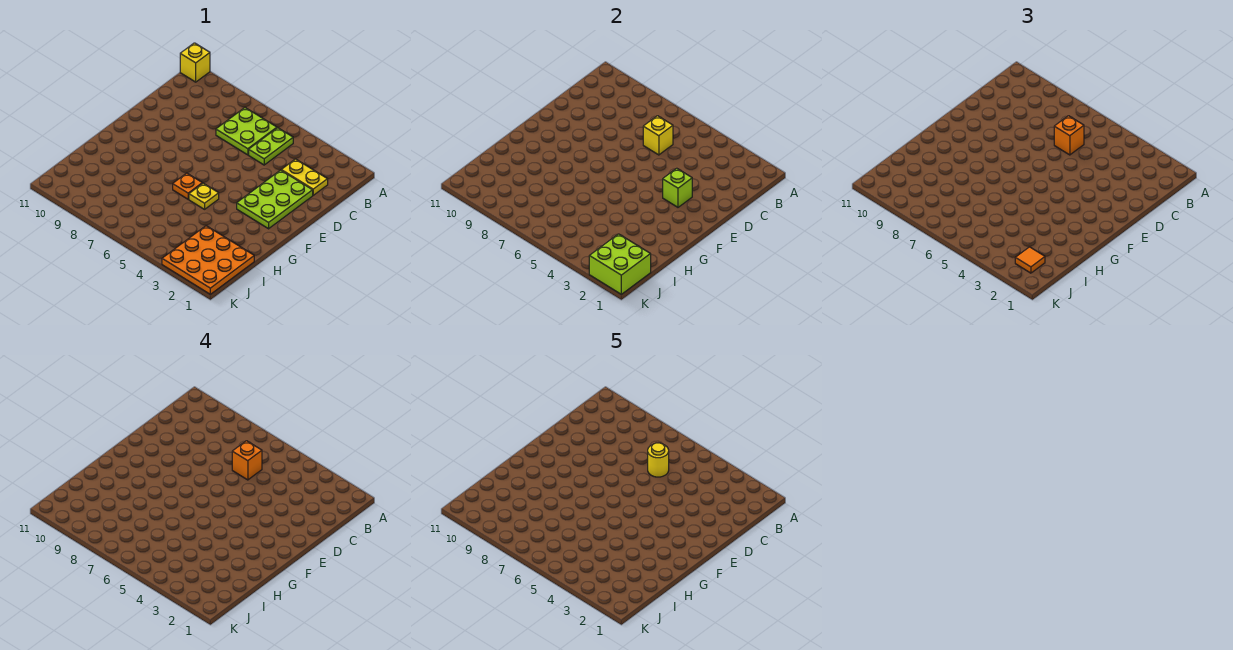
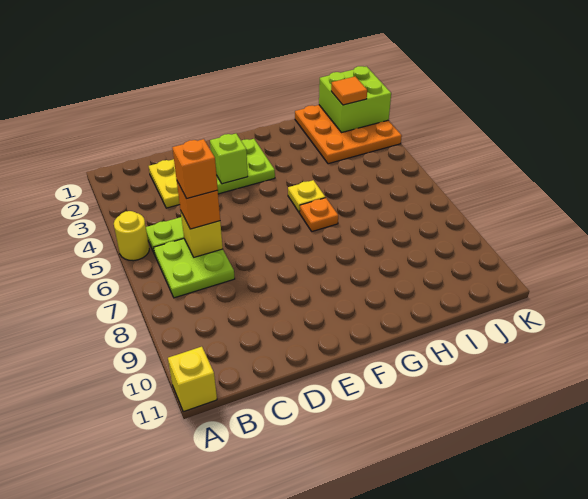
yellow 1x1 round brick [648,443,669,477] -> yellow 1x1 round brick moved to [114,211,149,261]

